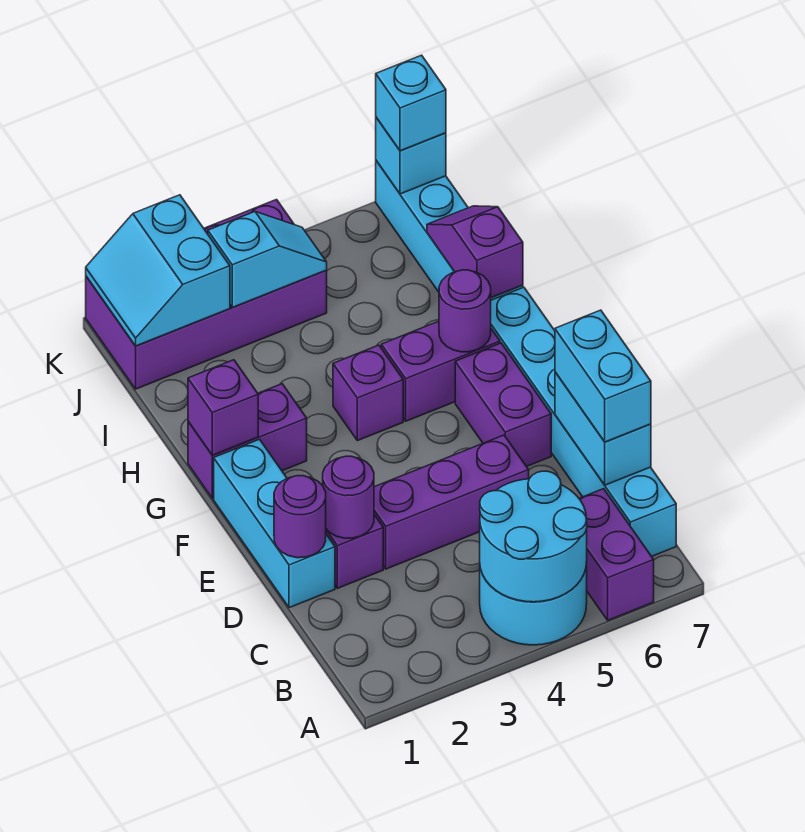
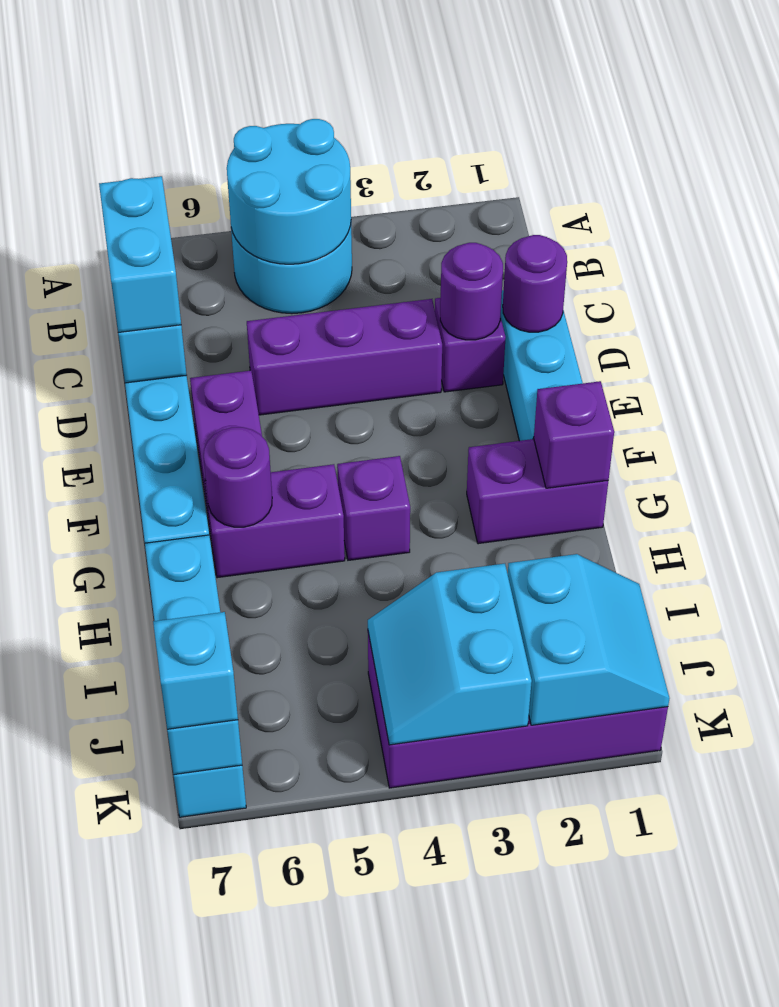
purple 1x2 brick [579,489,654,620] -> none
purple 1x2 slope [427,206,523,298] -> none
cyan 1x2 slope [208,212,327,308] -> cyan 2x2 slope [368,564,532,745]

